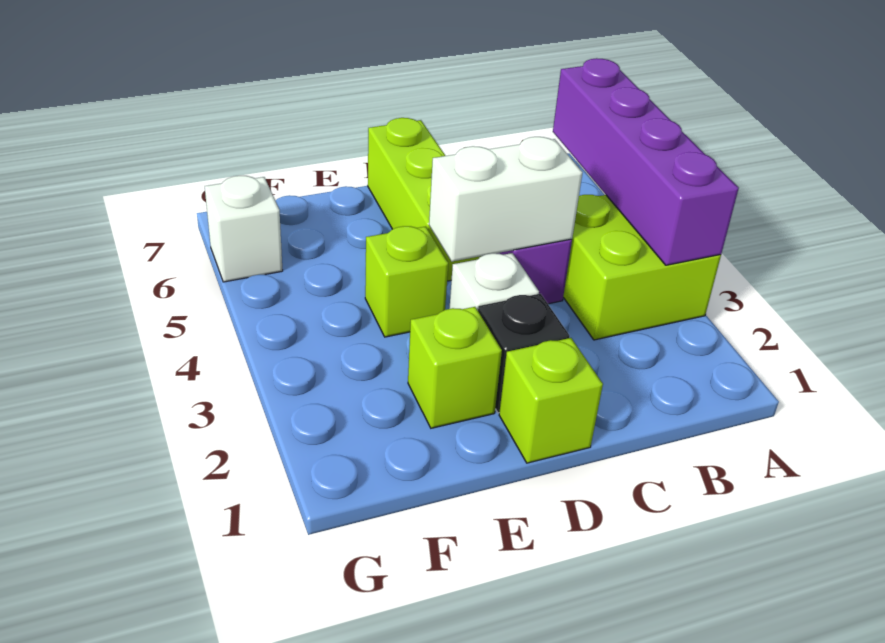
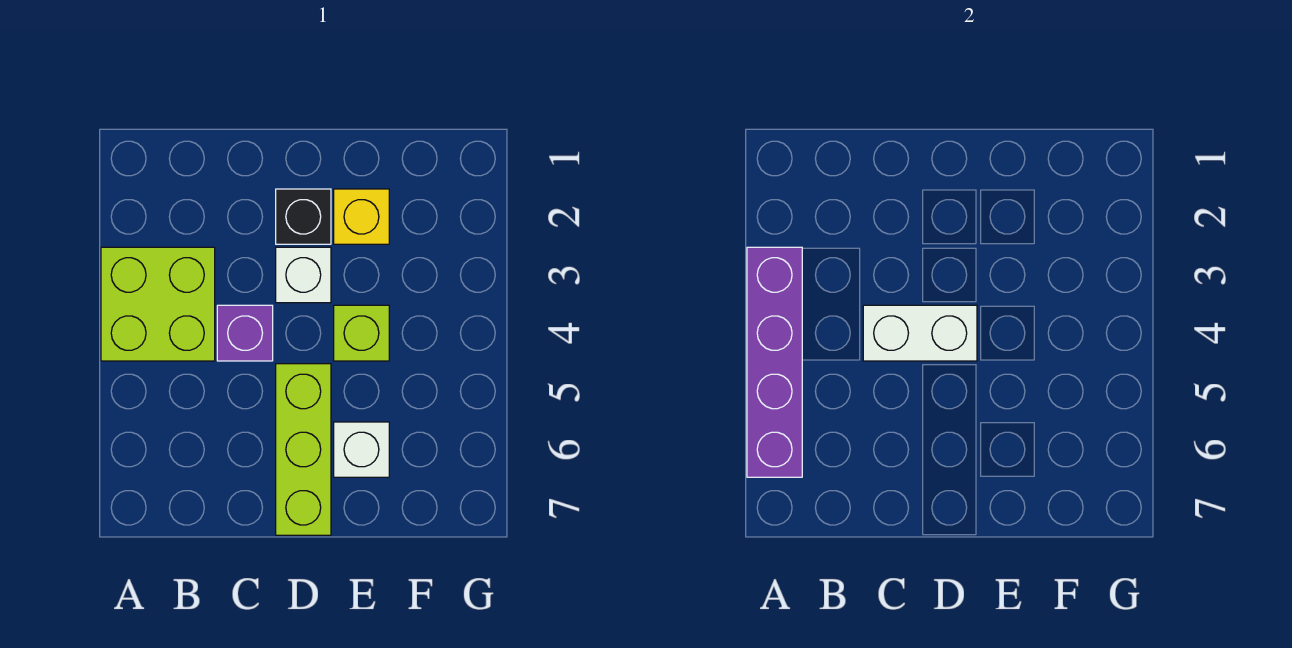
lime 1x1 brick [499,338,603,463] -> none
lime 1x1 brick [408,307,502,428] -> yellow 1x1 brick [334,189,389,244]
white 1x1 brick [205,176,283,282] -> white 1x1 brick moved to [334,422,389,477]

